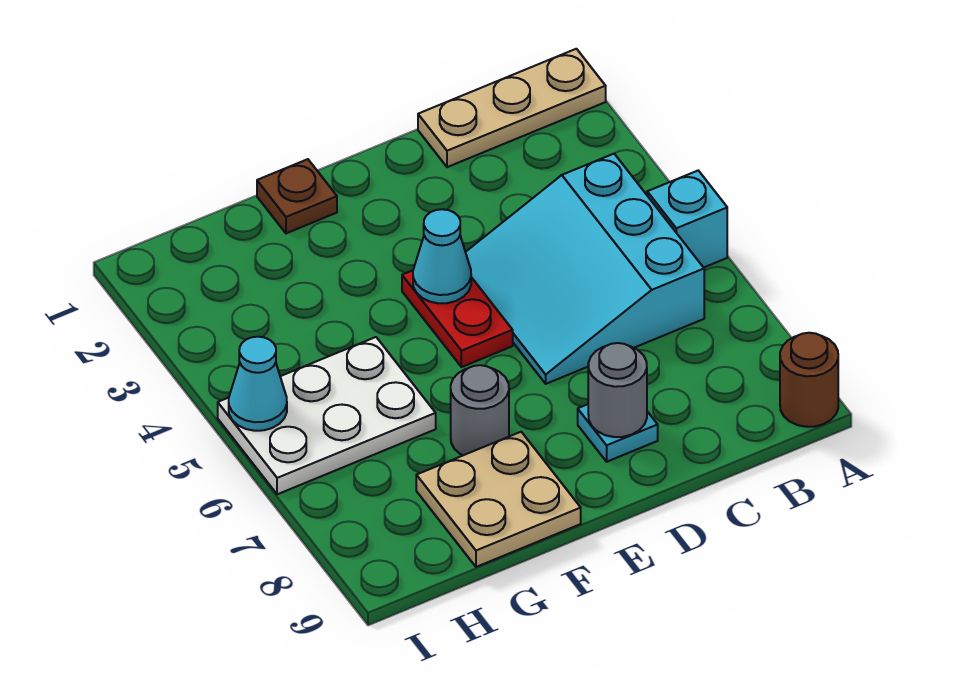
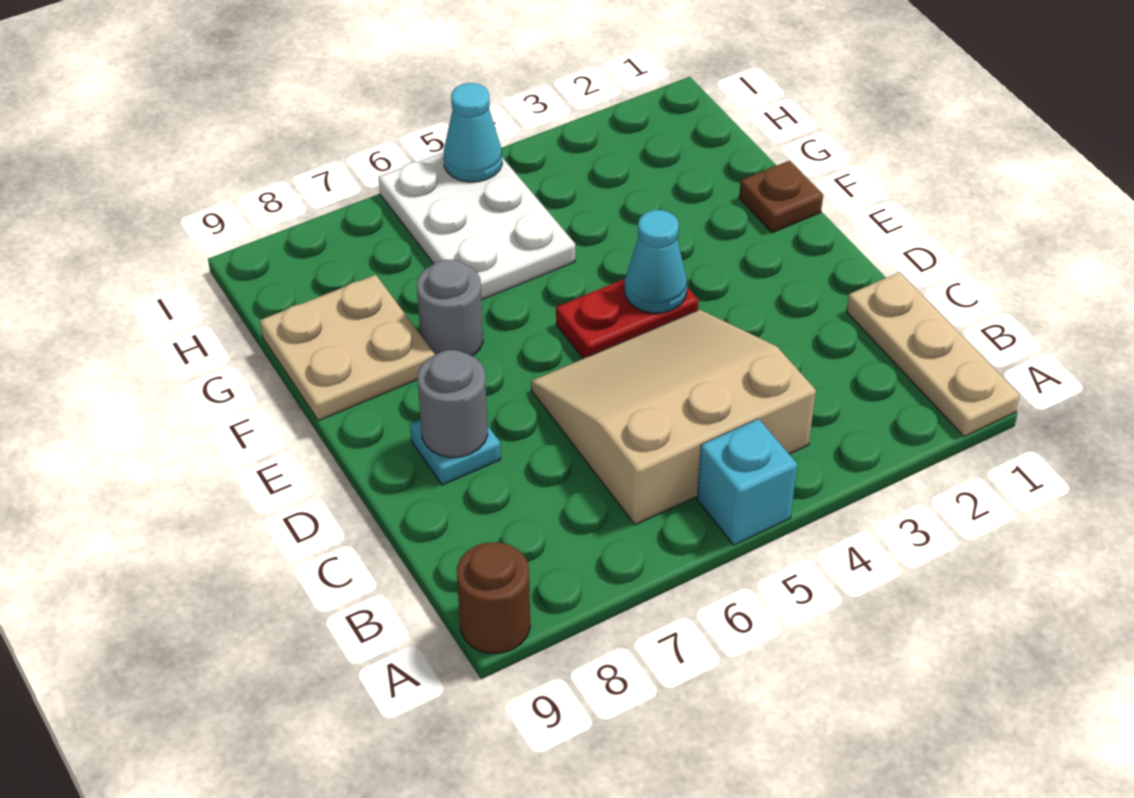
cyan 3x3 slope [466,154,704,384] -> tan 3x3 slope [531,310,816,525]

